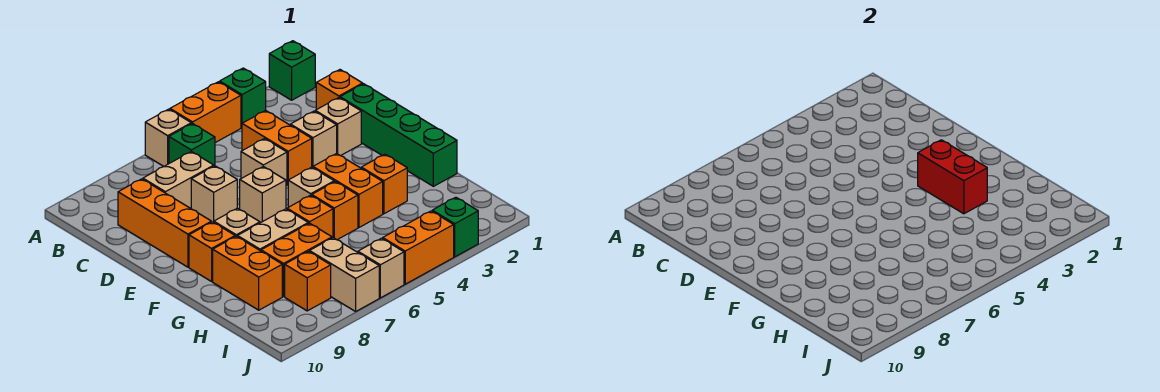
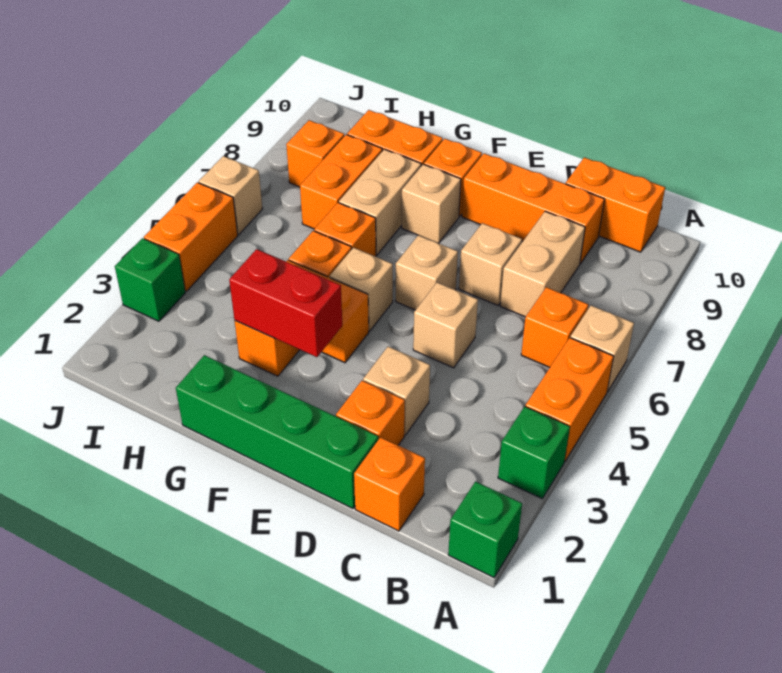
green 1x1 brick [169,123,215,166] -> orange 1x1 brick [521,287,588,367]
orange 1x2 brick [242,110,312,184] -> orange 1x2 brick moved to [566,157,665,252]
tan 1x1 brick [315,98,361,156] -> orange 1x1 brick [336,381,405,445]
tan 1x2 brick [310,238,379,311] -> none

